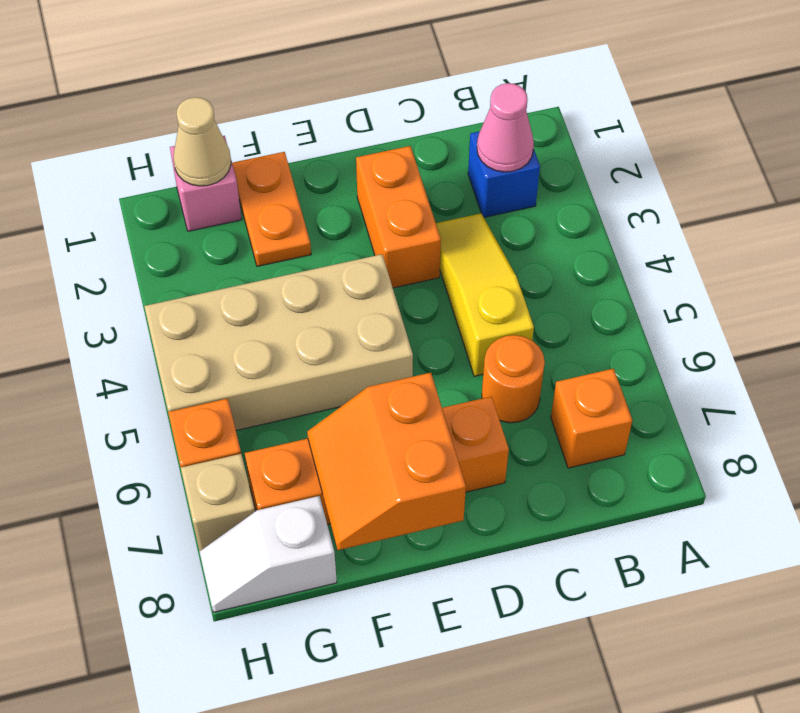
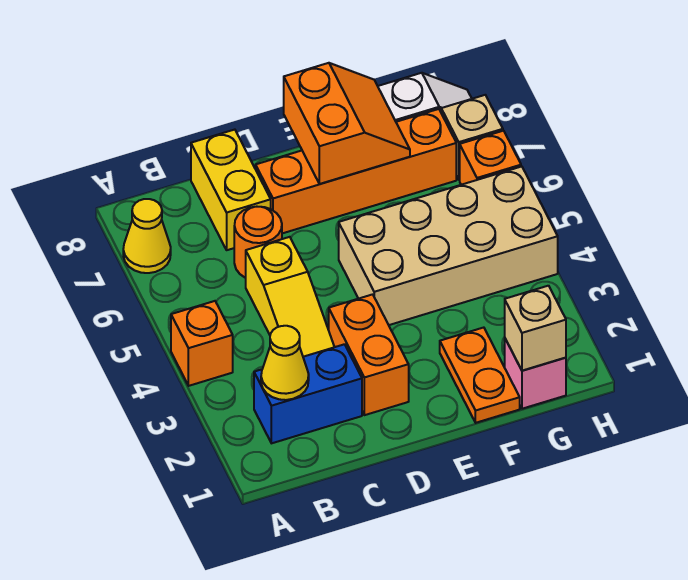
none -> yellow 1x1 cone [123,199,171,273]
blue 1x1 brick [468,131,540,217] -> blue 1x2 brick [254,344,362,443]
pink 1x1 cone [477,83,534,172] -> yellow 1x1 cone [261,326,309,400]
orange 1x1 brick [551,369,632,468] -> orange 1x1 brick moved to [171,301,233,386]
none -> yellow 1x2 brick [191,130,271,250]
tan 1x1 cone [174,97,231,186] -> tan 1x1 brick [505,286,566,371]

